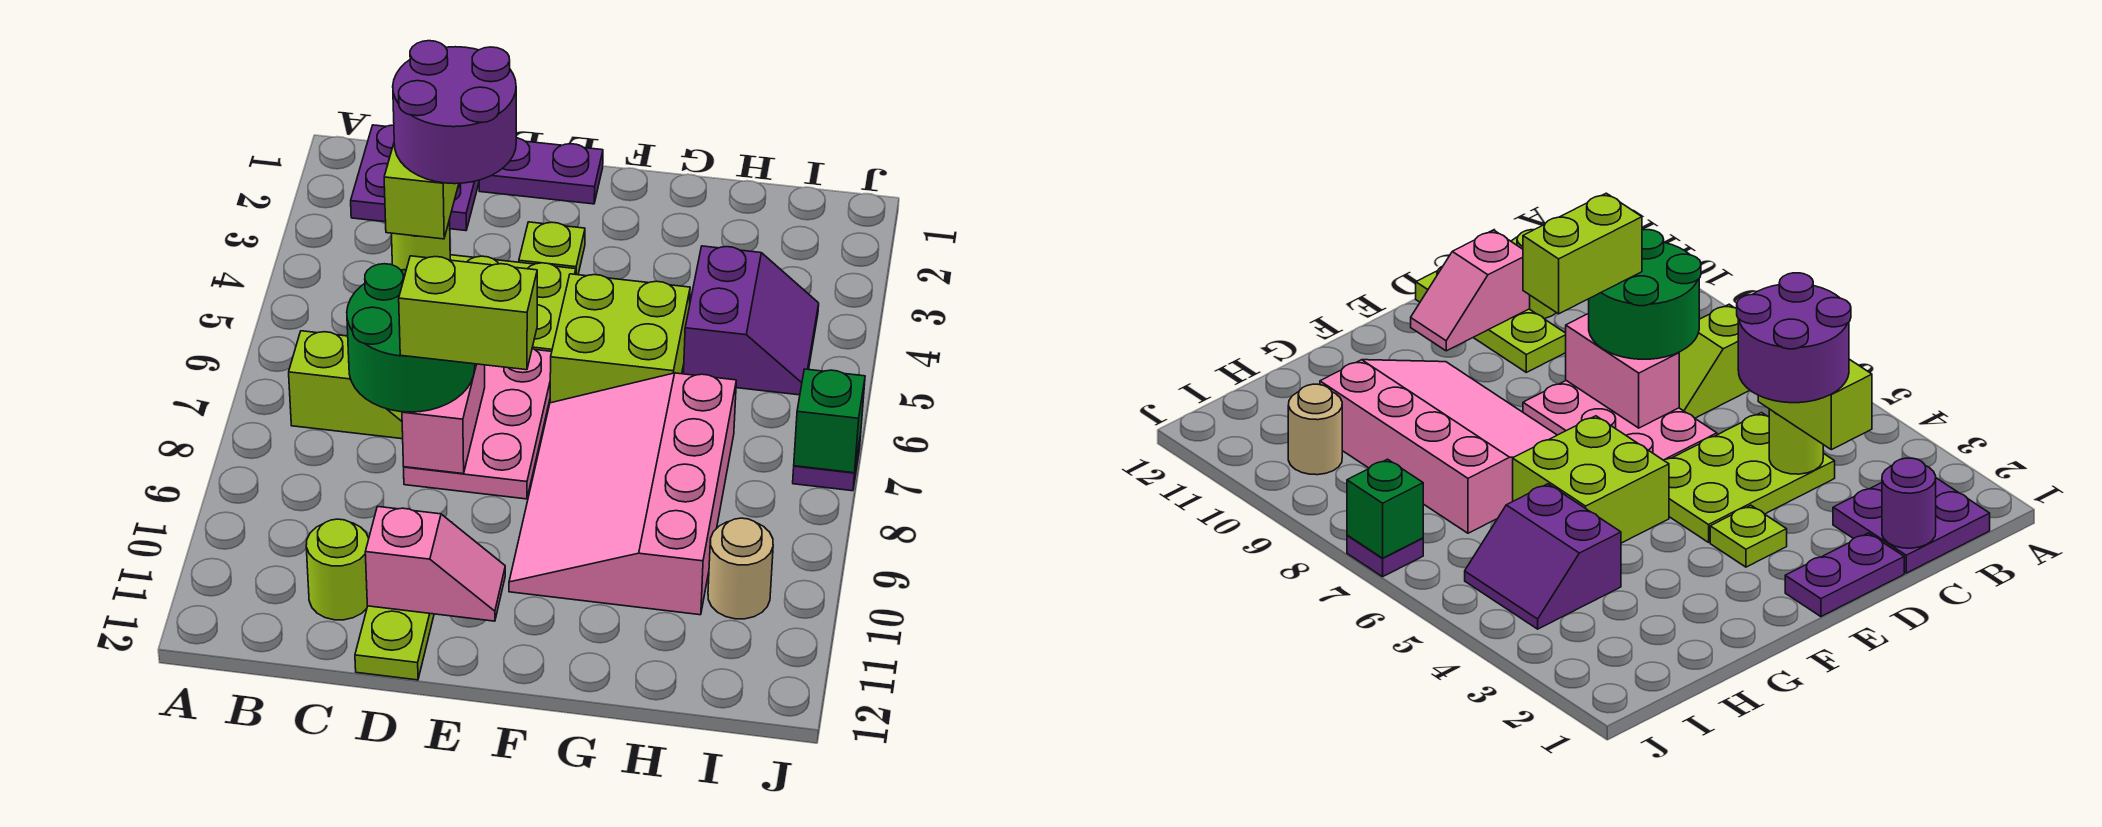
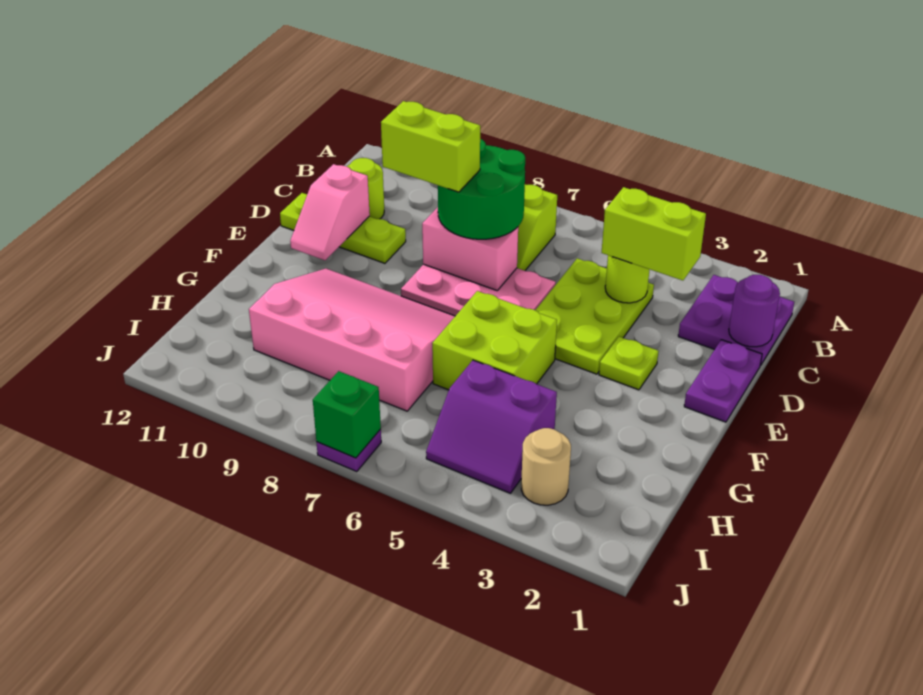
purple 2x2 round brick [393,41,516,184] -> none
lime 1x2 brick [399,256,537,370] -> lime 1x2 brick turned to [381,101,480,192]
tan 1x1 round brick [708,518,773,619] -> tan 1x1 round brick moved to [521,428,571,505]

